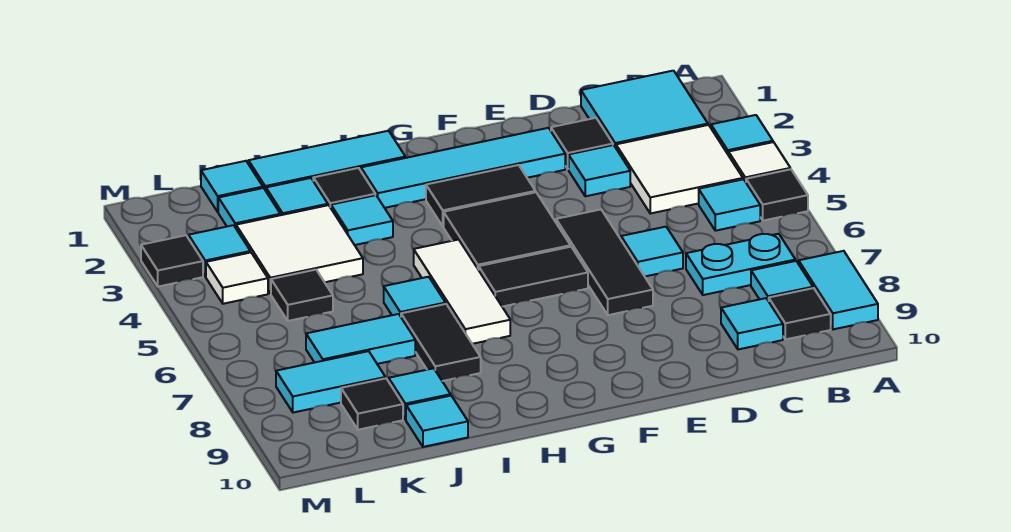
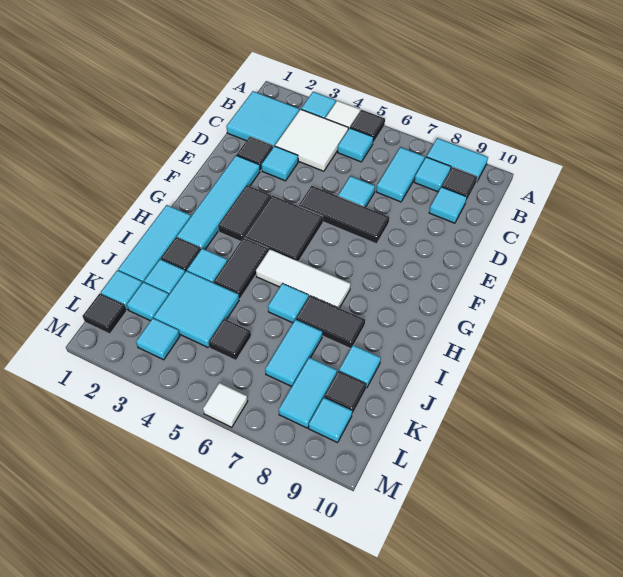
cyan 1x2 plate [686,234,795,295] -> cyan 1x2 tile [376,147,425,202]
black 1x2 tile [479,247,588,307] -> black 1x2 tile moved to [214,238,269,299]
white 2x2 tile [236,205,363,294] -> cyan 2x2 tile [154,271,239,347]
cyan 1x1 tile [406,396,468,447] -> cyan 1x1 tile moved to [309,398,352,443]
white 1x1 tile [206,252,268,304] -> white 1x1 tile moved to [203,383,248,427]
black 1x1 tile [141,235,203,287] -> black 1x1 tile moved to [83,293,127,334]

